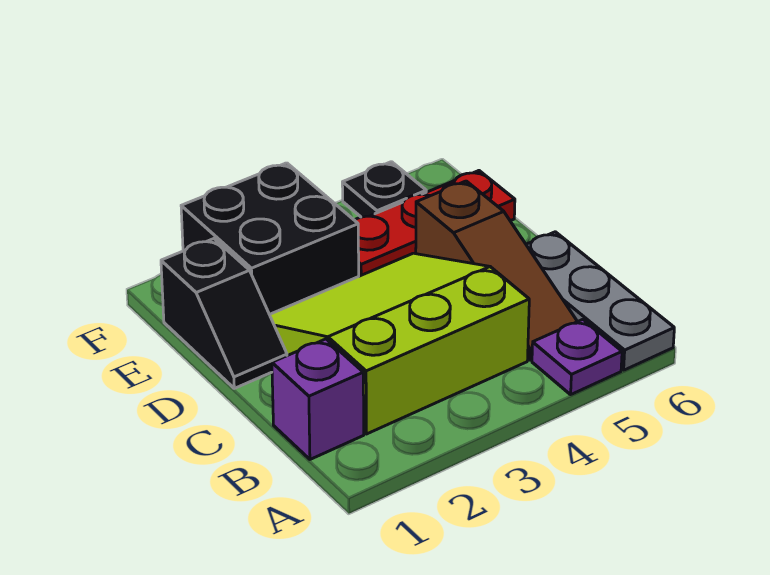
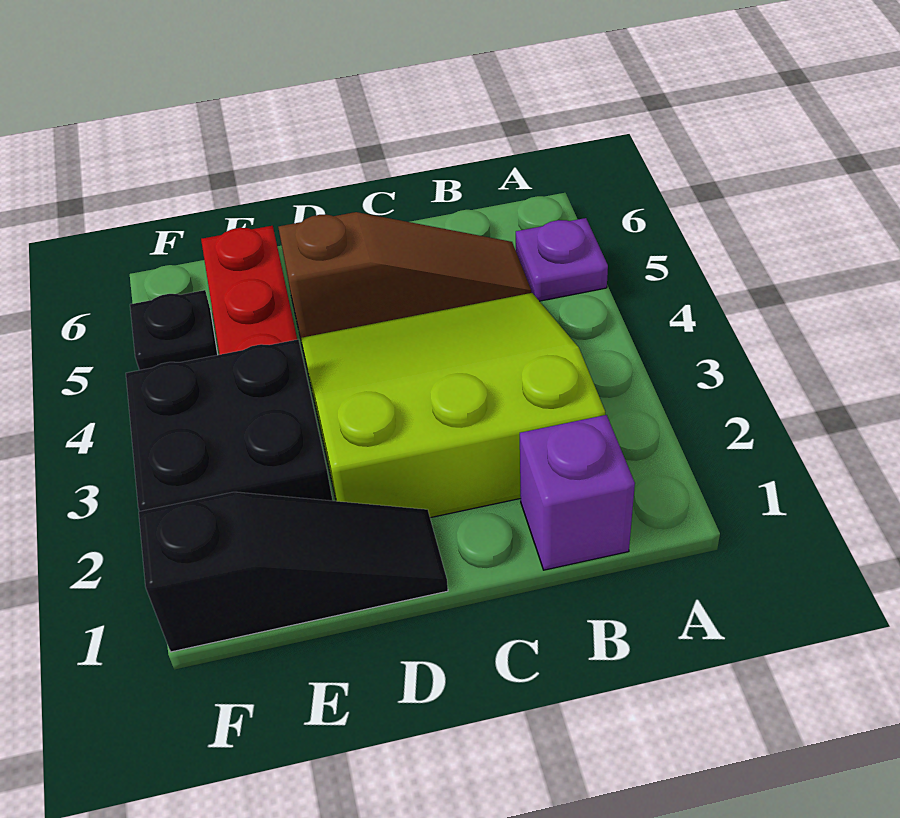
grey 1x3 plate [526,232,674,370] -> none
lime 3x3 slope [270,253,529,434] -> lime 3x3 slope turned to [301,293,605,518]
black 1x2 slope [161,239,287,388] -> black 1x3 slope [139,492,448,652]

